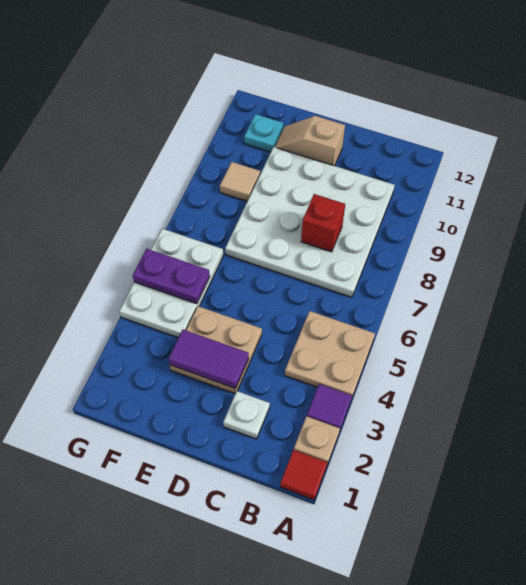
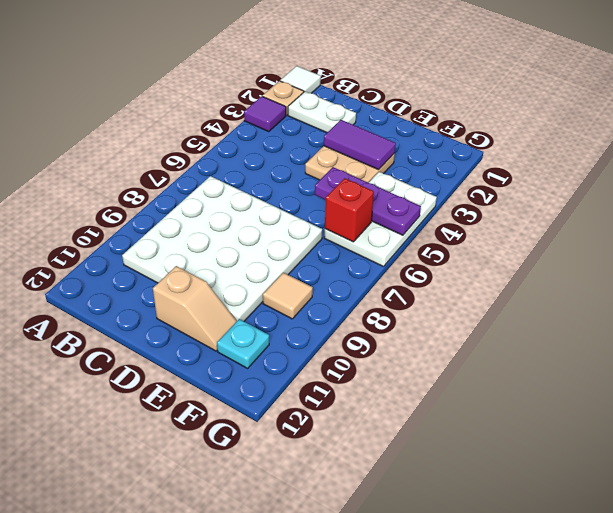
red 1x1 tile [280,450,327,500] -> white 1x1 tile [280,66,321,93]
tan 2x2 plate [285,311,375,397] -> none
white 1x1 plate [223,391,270,439] -> white 1x2 plate [288,92,356,133]
red 1x1 brick [301,194,345,252] -> red 1x1 brick moved to [325,178,374,242]
purple 1x2 plate [133,249,210,304] -> purple 1x3 plate [315,167,421,235]

